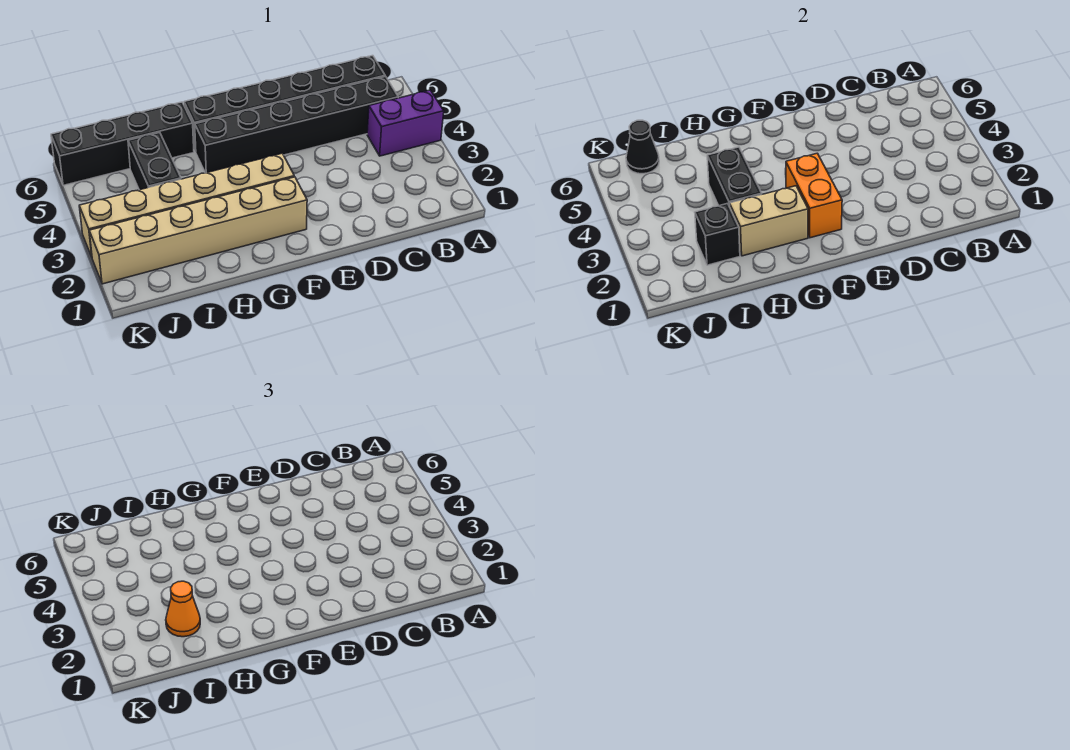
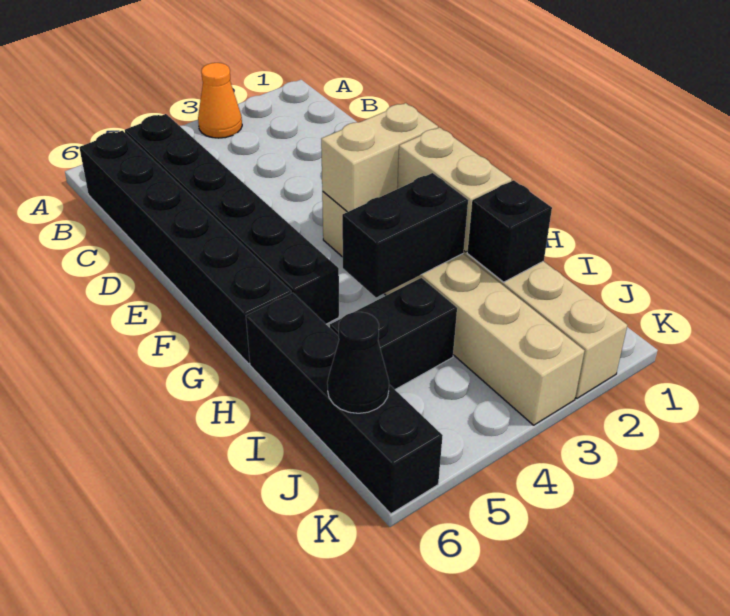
purple 1x2 brick [367,90,444,156] -> none
orange 1x2 brick [786,153,842,238] -> tan 1x2 brick [321,103,438,212]
orange 1x1 cone [166,581,200,637] -> orange 1x1 cone moved to [198,63,242,138]

